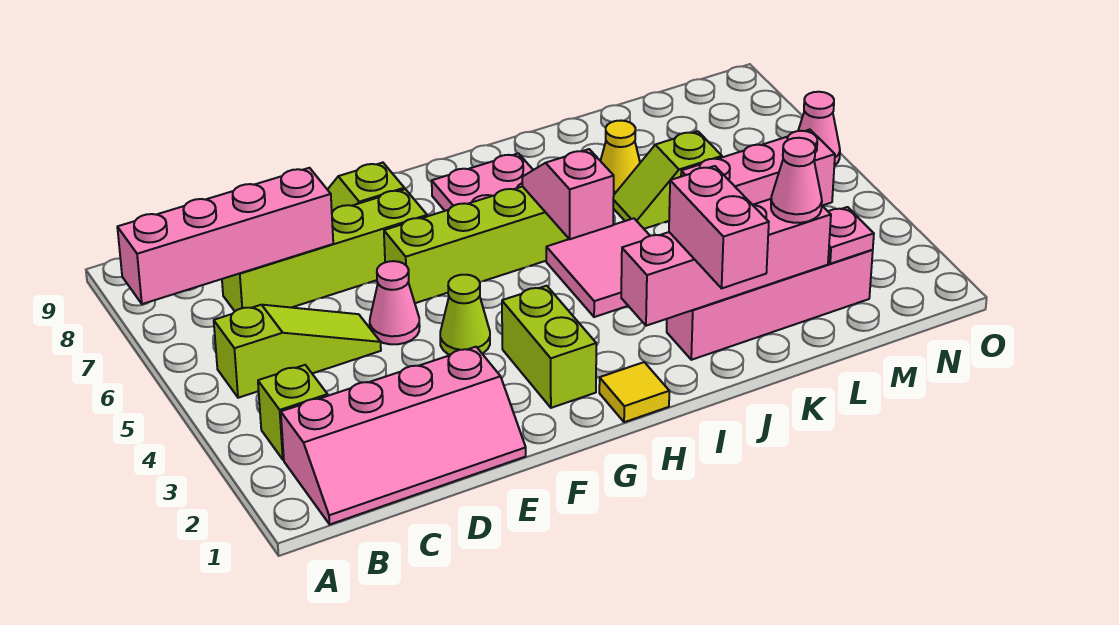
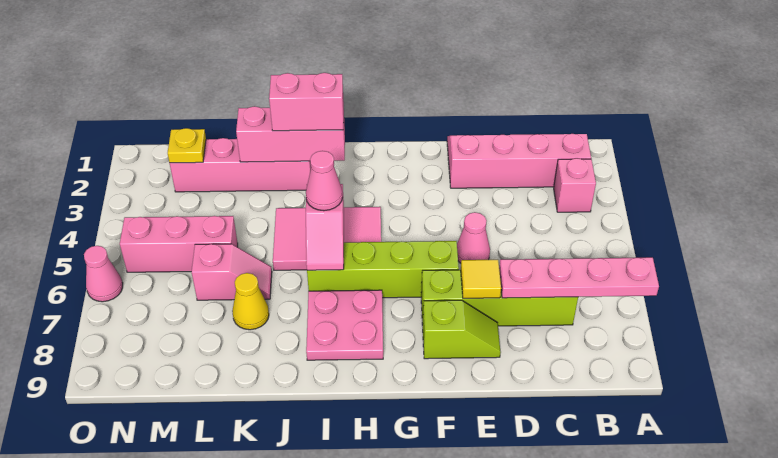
pink 1x4 brick [117,168,333,304] -> pink 1x4 plate [499,257,659,298]
lime 1x1 brick [258,365,328,460] -> pink 1x1 brick [554,158,596,212]
lime 1x3 slope [214,305,381,398] -> none
lime 1x1 cone [440,275,490,355] -> none
lime 1x2 brick [502,286,596,408] -> none
yellow 1x1 tile [599,362,669,422] -> yellow 1x1 tile moved to [461,260,501,298]
pink 1x4 brick [621,199,831,326] -> pink 1x3 brick [236,106,345,162]
pink 2x2 tile [546,218,650,317] -> pink 2x3 tile [273,207,381,270]
pink 1x2 brick [669,166,769,288] -> pink 1x2 brick turned to [269,73,344,131]
lime 1x2 slope [613,131,722,229] -> pink 1x2 slope [192,244,272,300]
pink 1x1 cone [771,138,822,223] -> pink 1x1 cone moved to [306,151,343,211]
pink 1x1 plate [828,207,874,264] -> yellow 1x1 plate [168,128,206,163]

